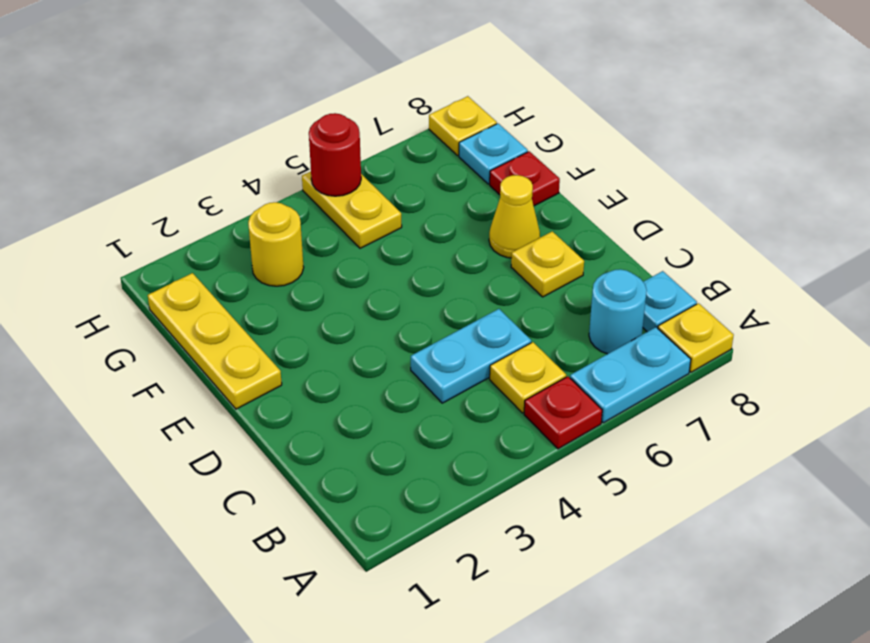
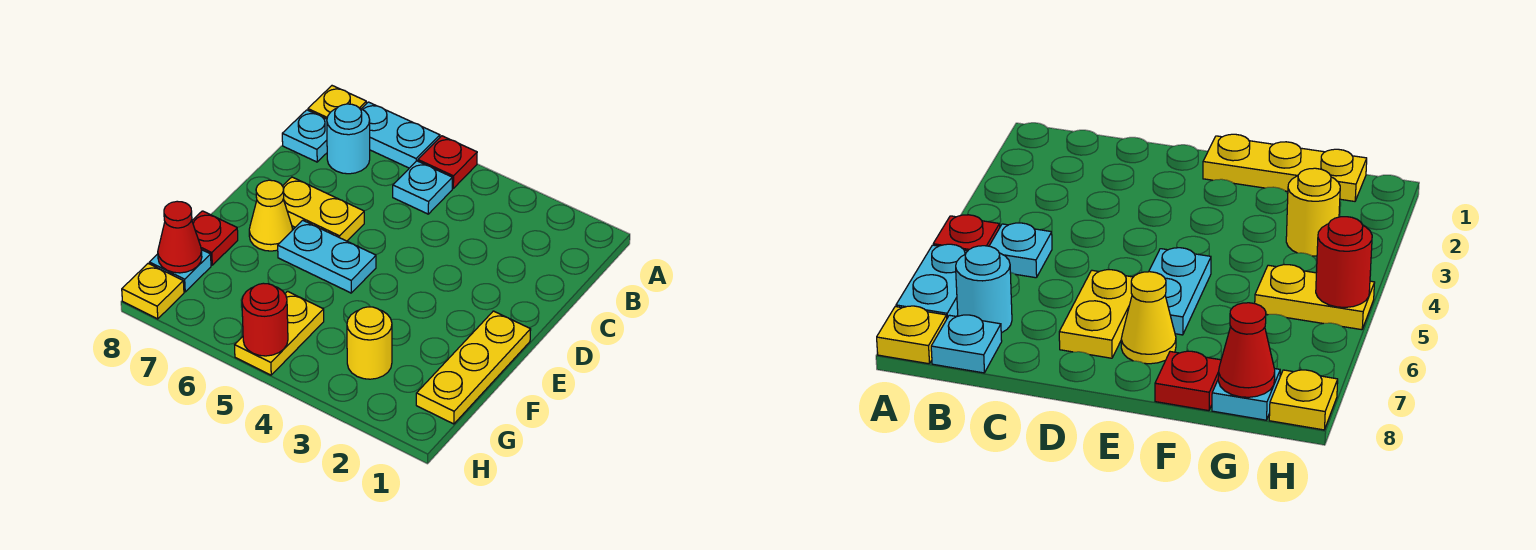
yellow 1x1 plate [490,342,566,413] -> cyan 1x1 plate [393,161,452,214]
cyan 1x2 plate [411,309,531,403] -> cyan 1x2 plate moved to [278,220,376,293]
yellow 1x1 plate [511,231,584,297] -> yellow 1x2 plate [283,177,364,241]
none -> red 1x1 cone [158,201,202,273]

